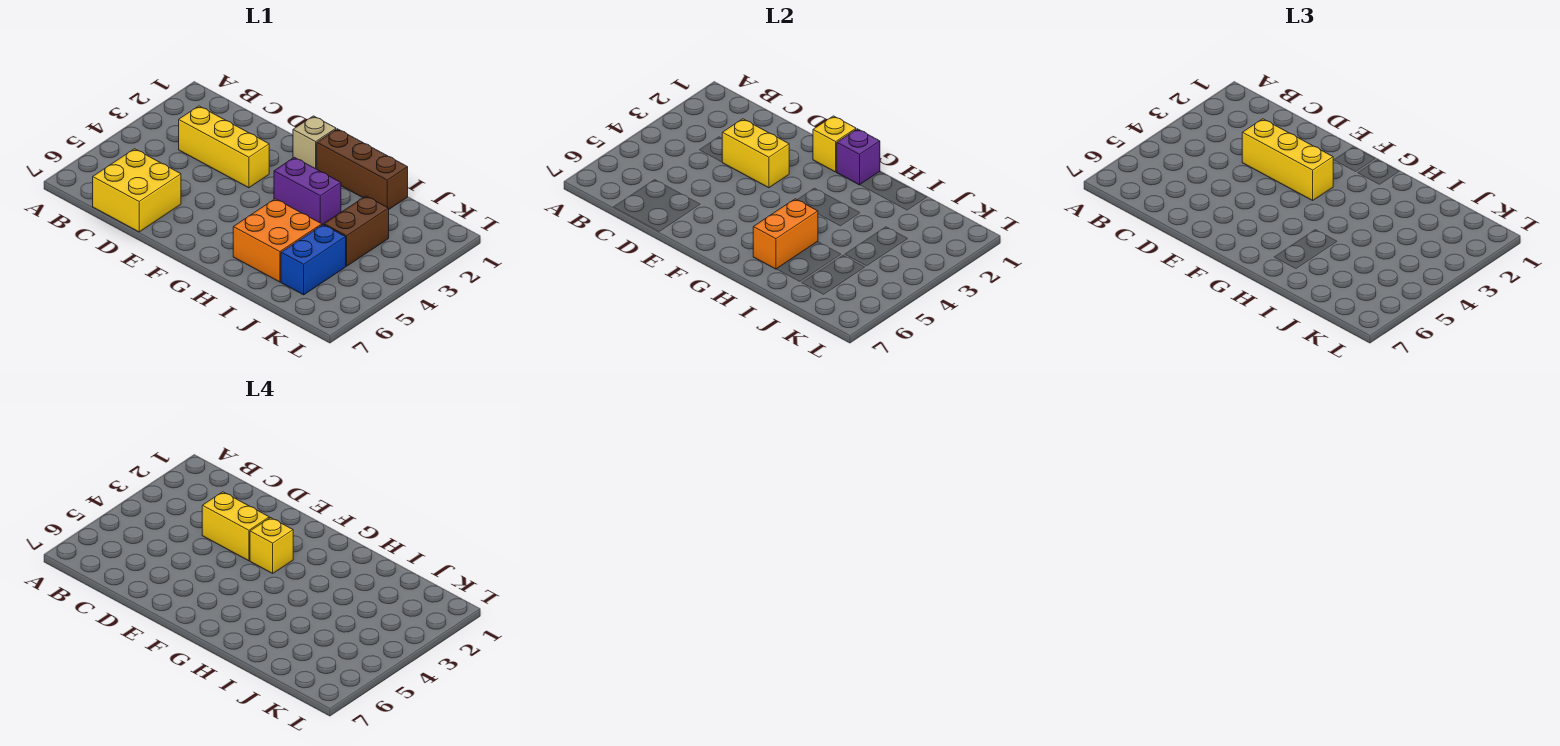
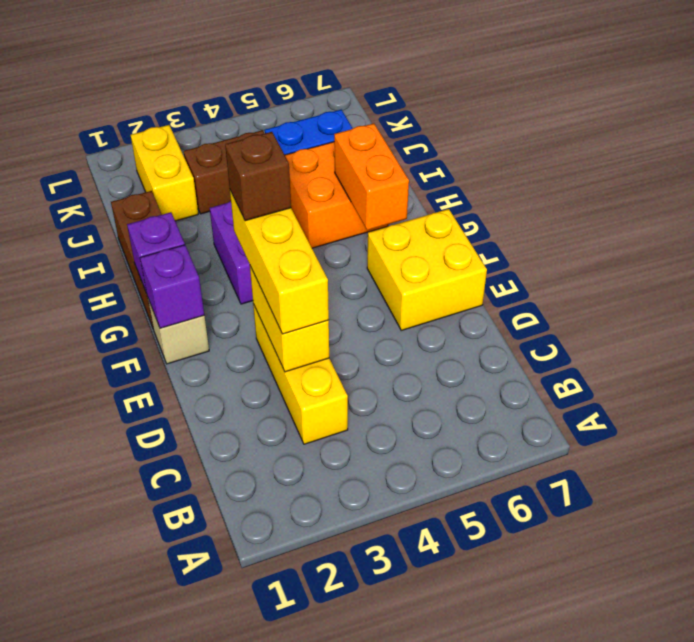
yellow 2x2 brick [93,149,181,232] -> yellow 2x2 brick moved to [367,209,487,330]
yellow 1x2 brick [202,492,269,561] -> yellow 1x2 brick moved to [131,125,198,221]
yellow 1x1 brick [813,116,856,172] -> purple 1x1 brick [140,245,204,328]
yellow 1x1 brick [250,518,293,573] -> brown 1x1 brick [225,132,291,221]
orange 1x2 brick [753,199,818,269] -> orange 1x2 brick turned to [334,123,409,230]

